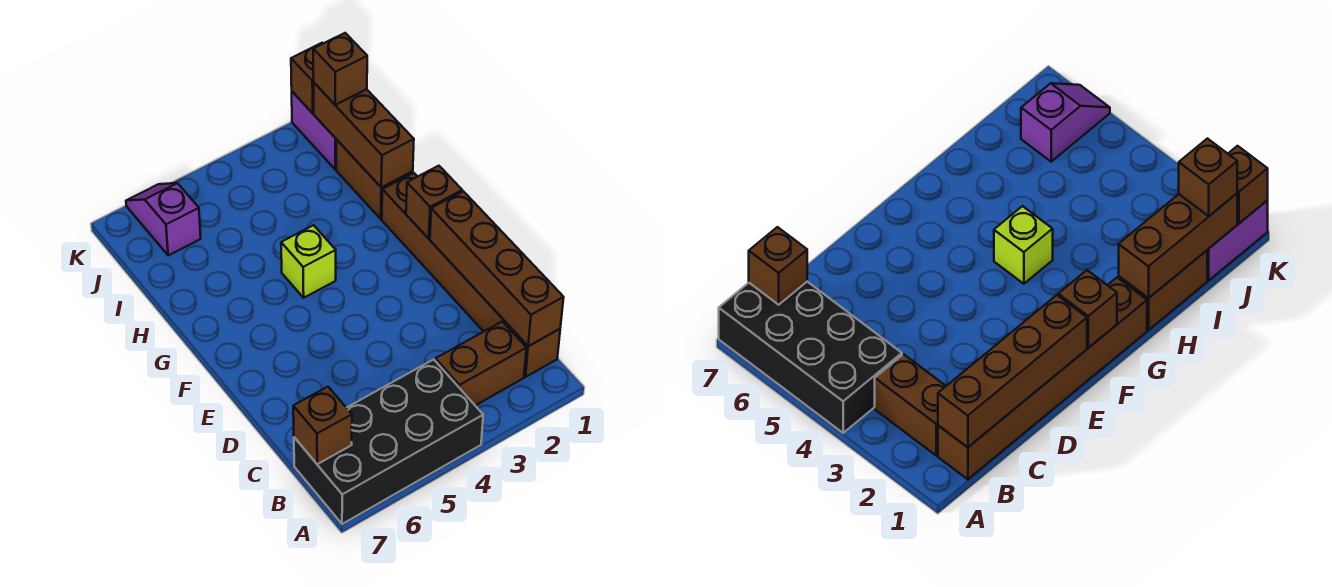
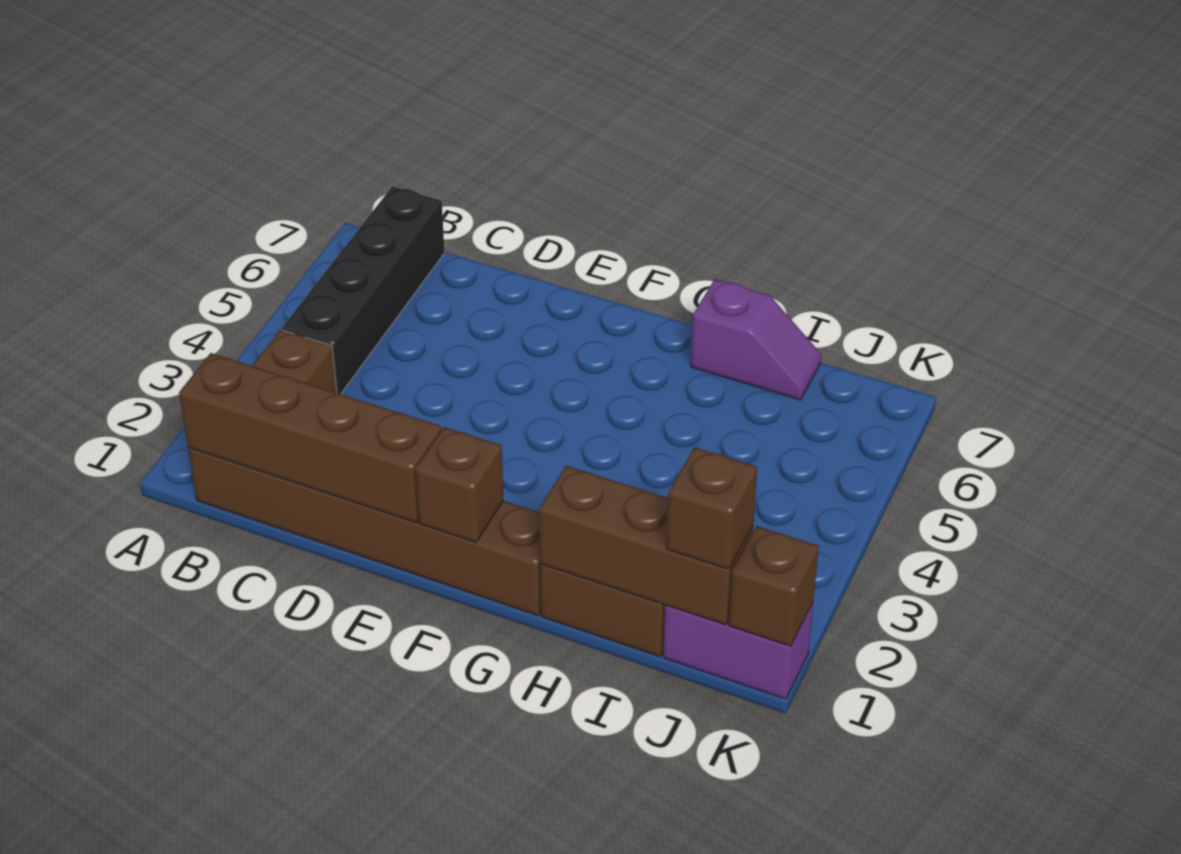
black 2x4 brick [294,359,483,524] -> black 1x4 brick [282,186,445,394]
brown 1x1 brick [293,387,352,464] -> none
lime 1x1 brick [281,225,336,298] -> none
purple 1x2 slope [126,183,201,255] -> purple 1x2 slope moved to [691,279,821,400]

